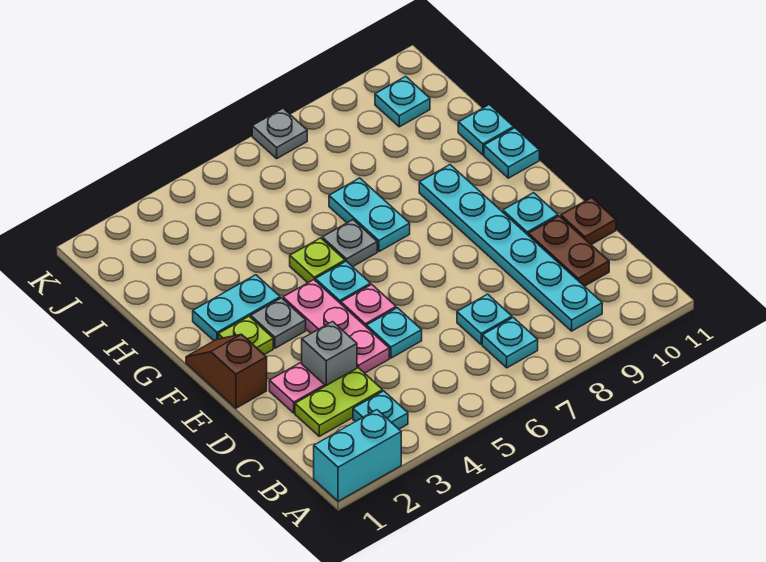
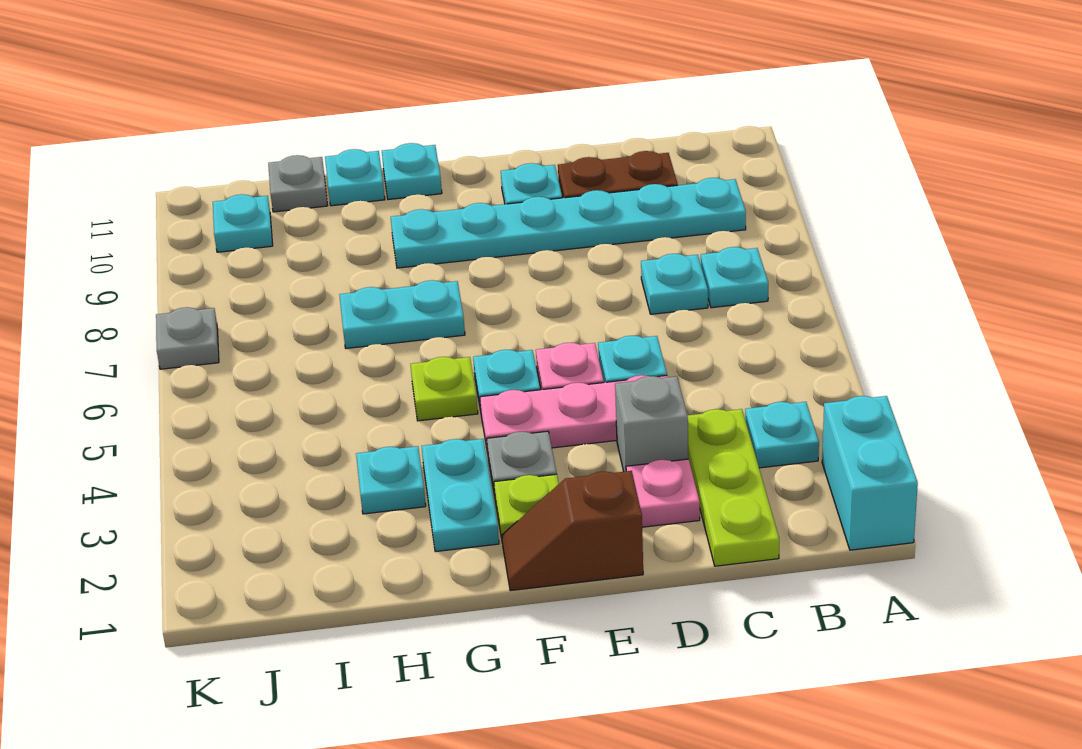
lime 1x2 plate [295,368,383,436] -> lime 1x3 plate [688,409,779,566]
brown 1x1 plate [561,198,616,245] -> none
grey 1x1 plate [322,220,377,267] -> grey 1x1 plate moved to [268,155,328,212]
none -> cyan 1x1 plate [356,446,426,514]

